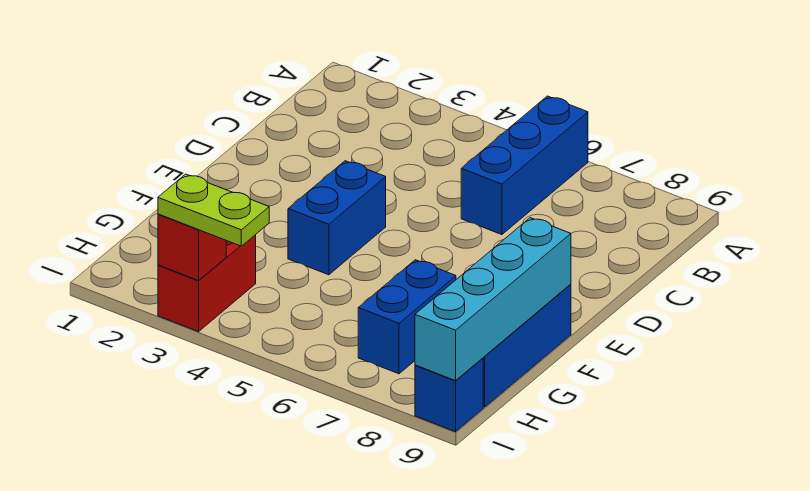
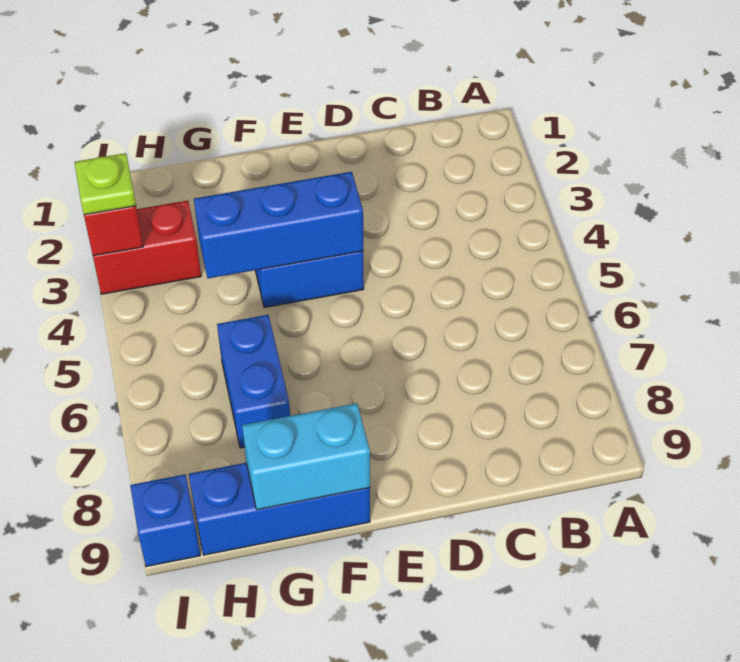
blue 1x3 brick [461,96,588,235] -> blue 1x3 brick moved to [194,172,363,278]
cyan 1x4 brick [415,218,571,381] -> cyan 1x2 brick [242,403,370,510]
blue 1x2 brick [358,260,456,374] -> blue 1x2 brick turned to [217,315,290,448]
lime 1x2 plate [158,174,269,246] -> lime 1x1 plate [75,153,136,215]

